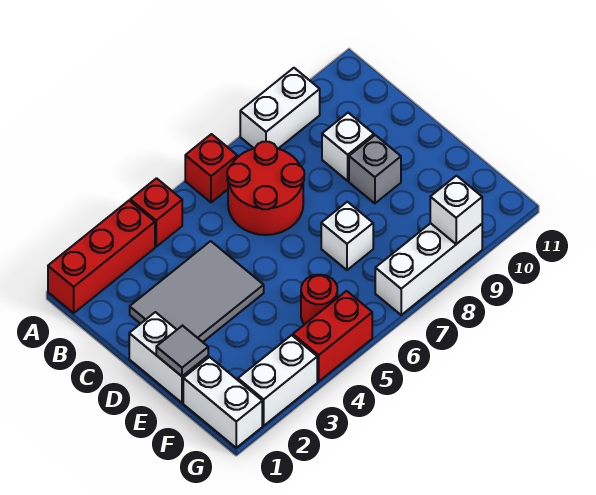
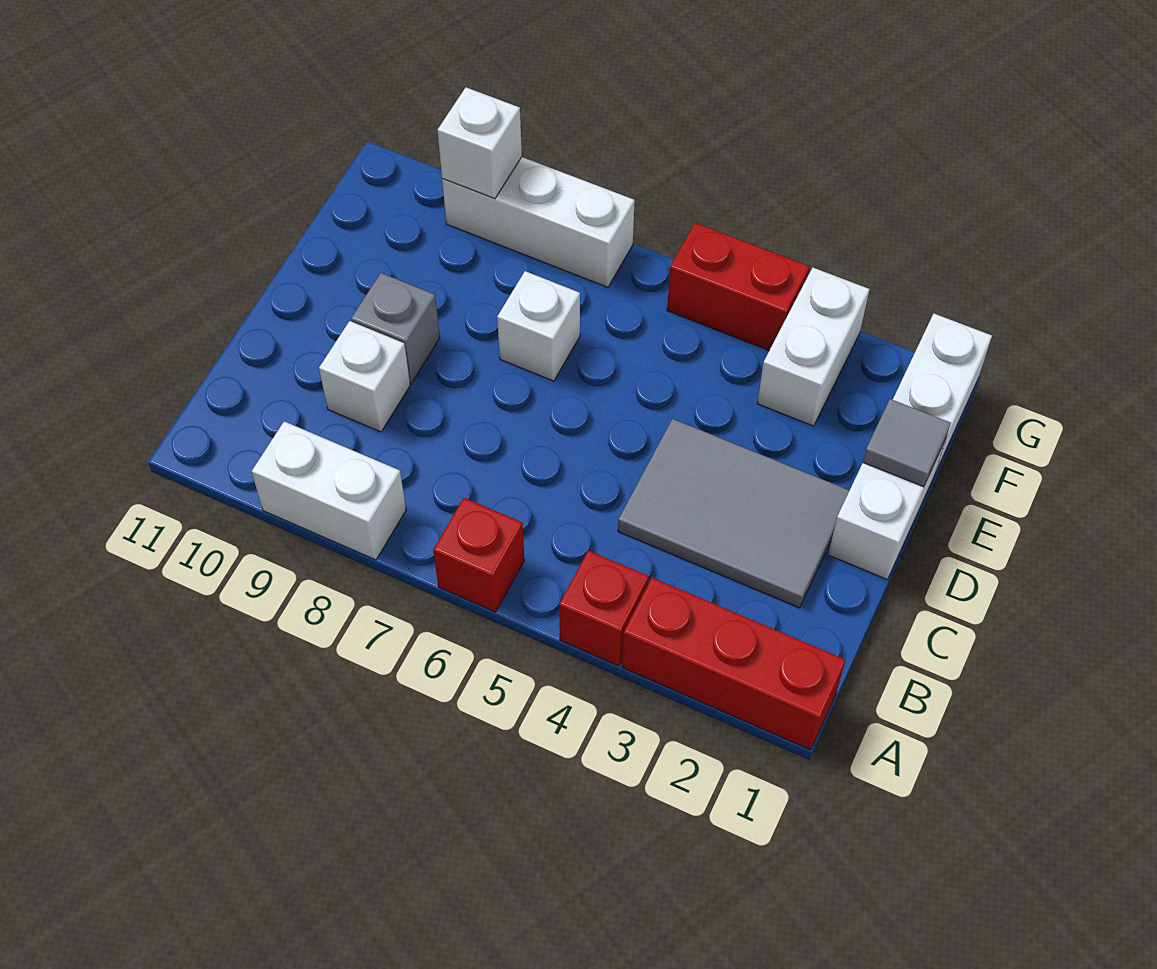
red 2x2 round brick [227,142,304,235] -> none
red 1x1 round brick [301,275,337,325] -> none
white 1x2 brick [238,335,317,426] -> white 1x2 brick turned to [757,268,870,426]

